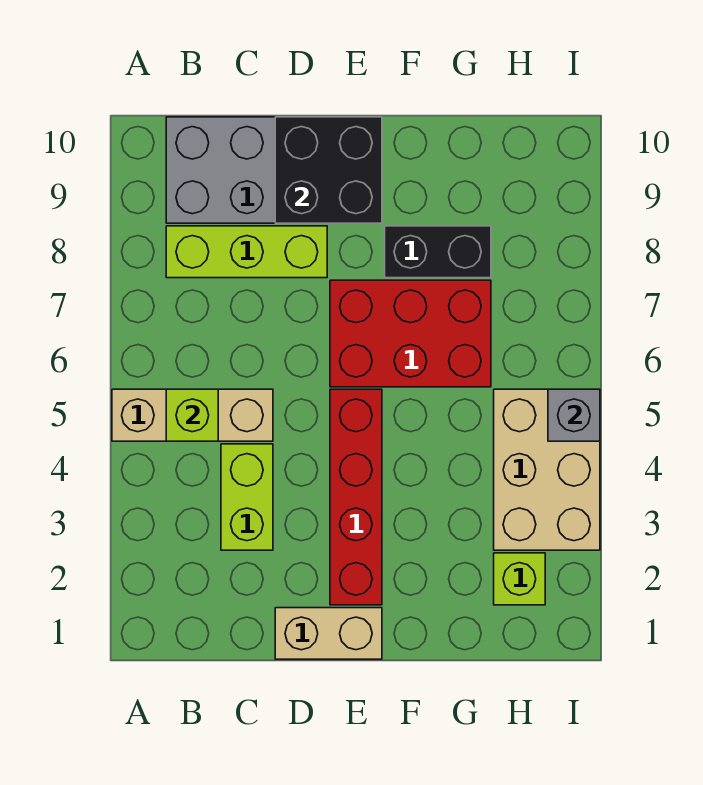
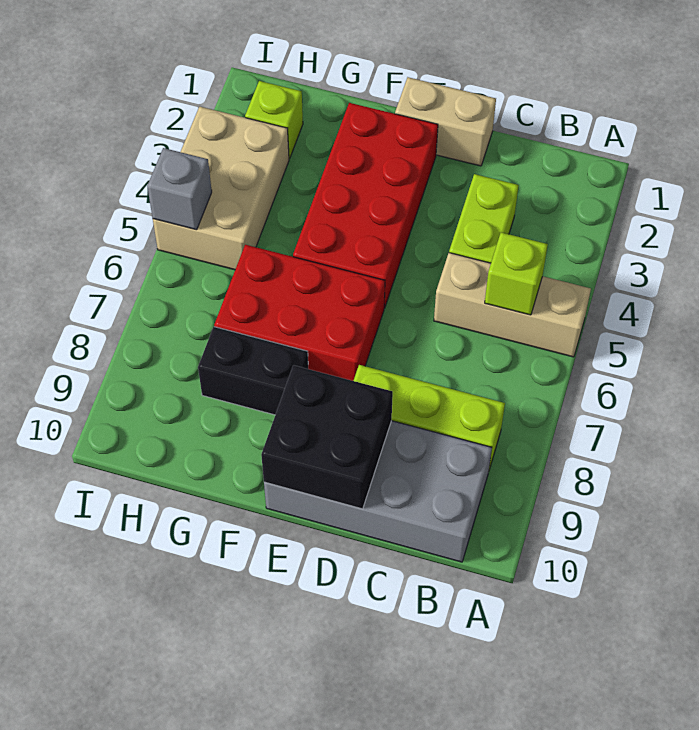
red 1x4 brick [330,389,382,605] -> red 2x4 brick [293,103,438,308]

